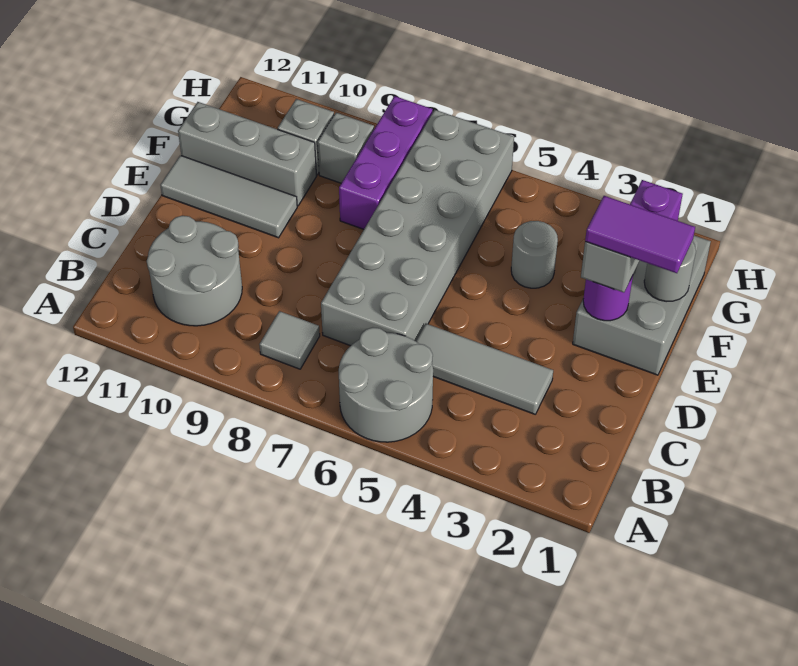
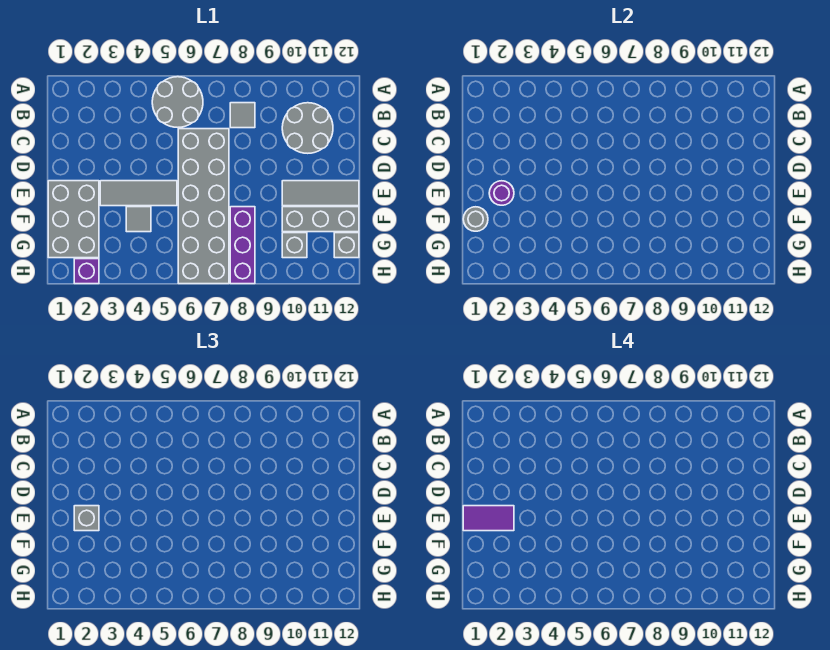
grey 1x3 tile [416,323,553,414] -> grey 1x3 tile moved to [100,181,177,206]
grey 1x1 round brick [511,221,558,288] -> grey 1x1 tile [126,207,151,232]
grey 1x1 brick [318,113,374,183] -> grey 1x1 brick moved to [334,233,359,258]

